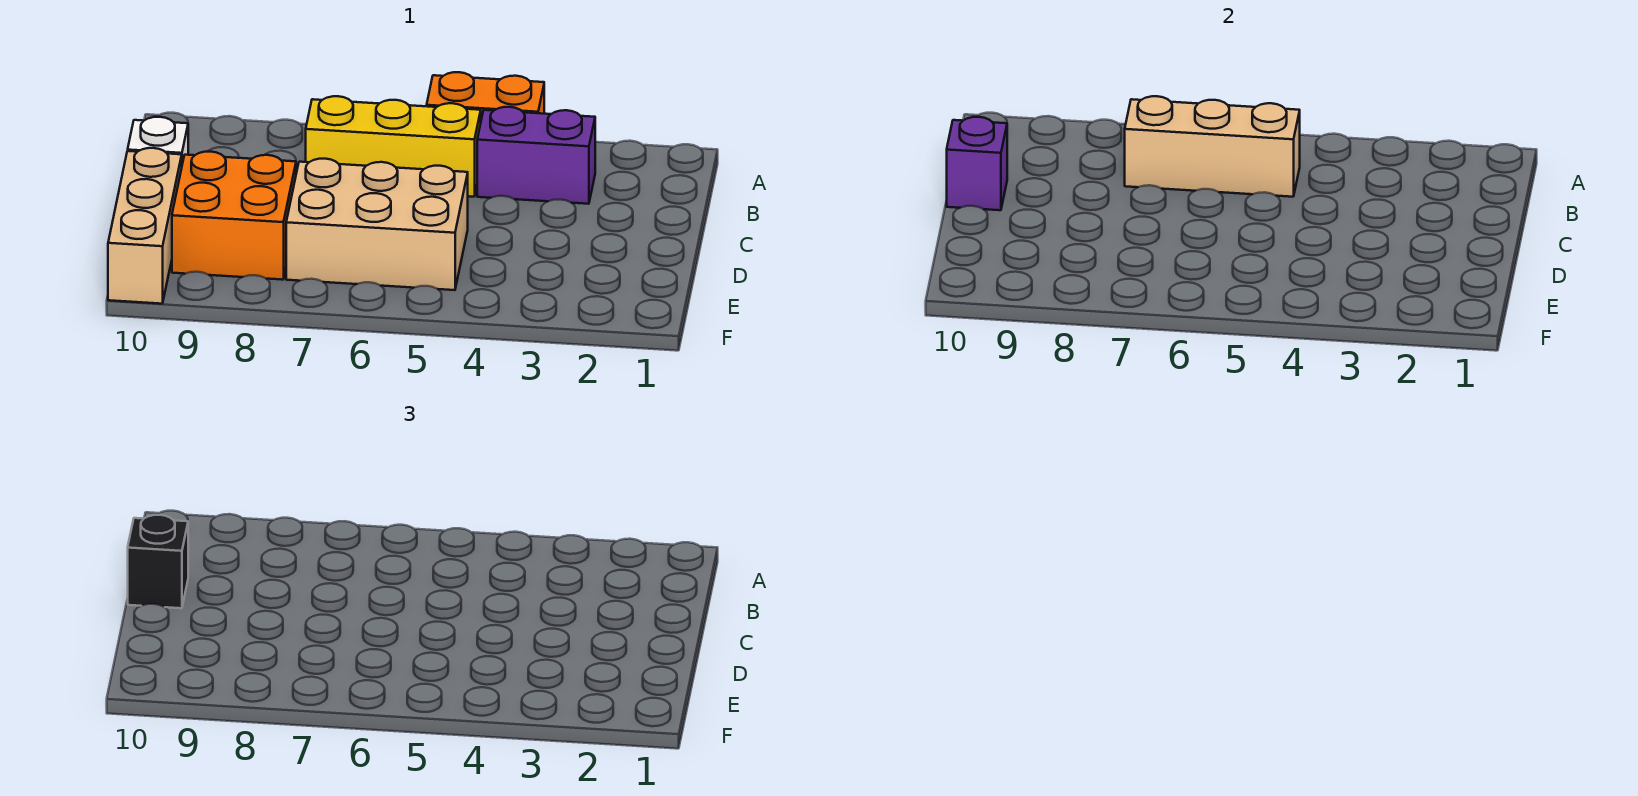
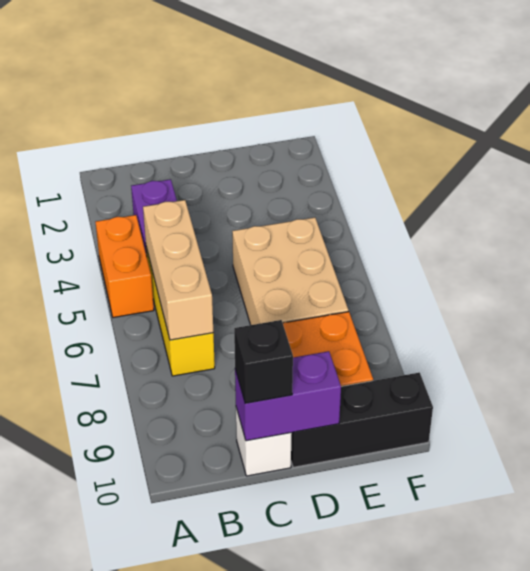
purple 1x1 brick [947,117,1007,210] -> purple 1x2 brick [235,351,341,441]
tan 1x3 brick [108,148,182,304] -> black 1x3 brick [291,373,433,467]

